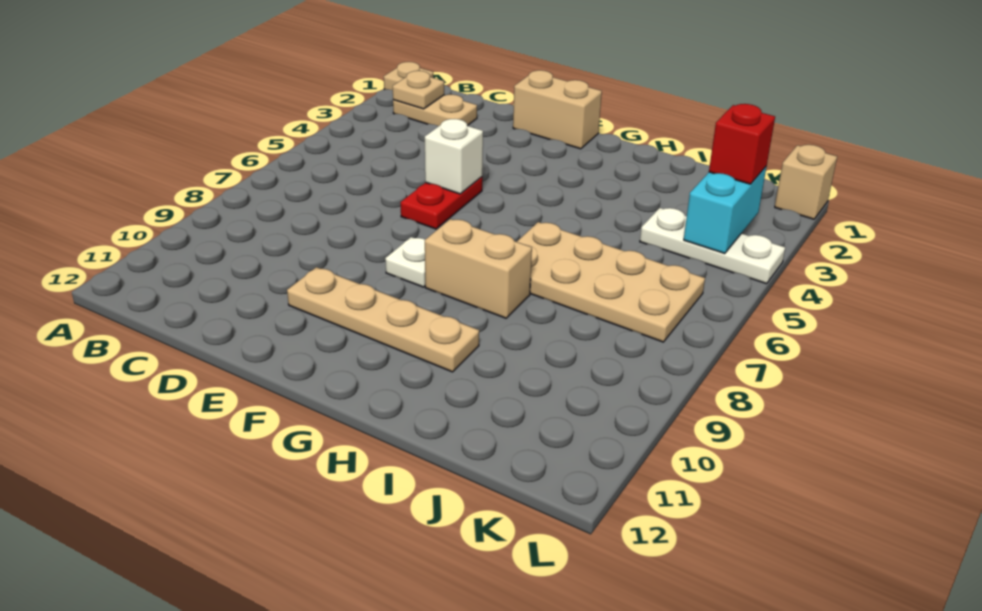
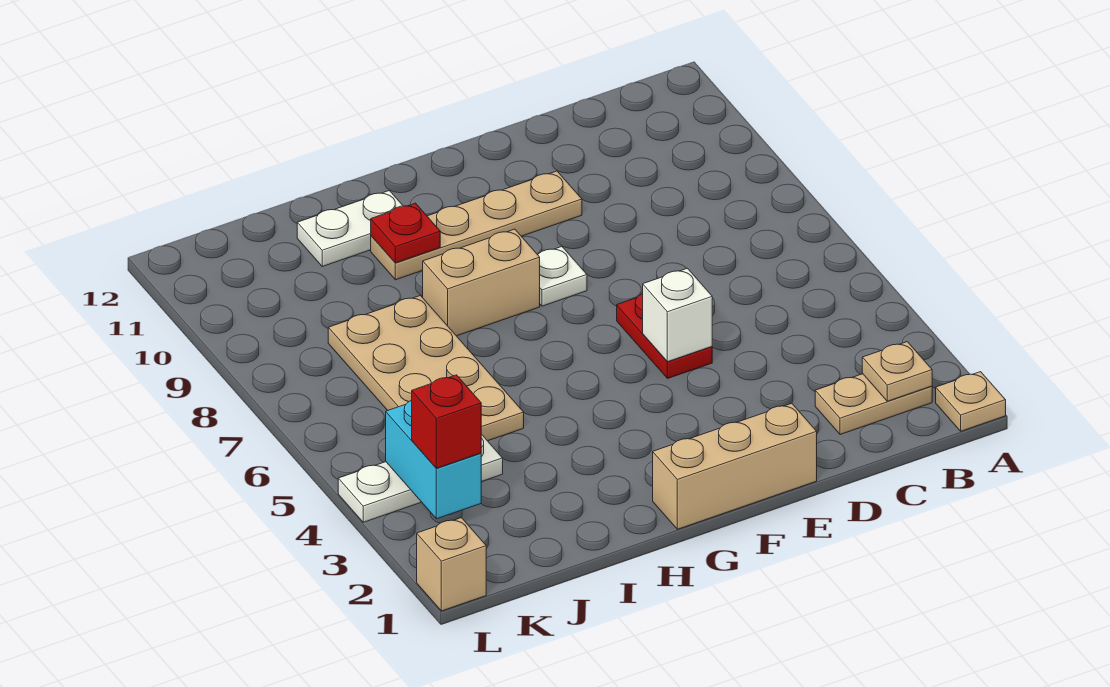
tan 1x2 brick [513,70,602,149] -> tan 1x3 brick [653,403,817,529]
tan 2x4 plate [517,222,705,342] -> tan 2x4 plate turned to [328,295,524,441]
none -> red 1x1 plate [371,203,440,263]
none -> white 1x2 plate [297,190,403,266]

